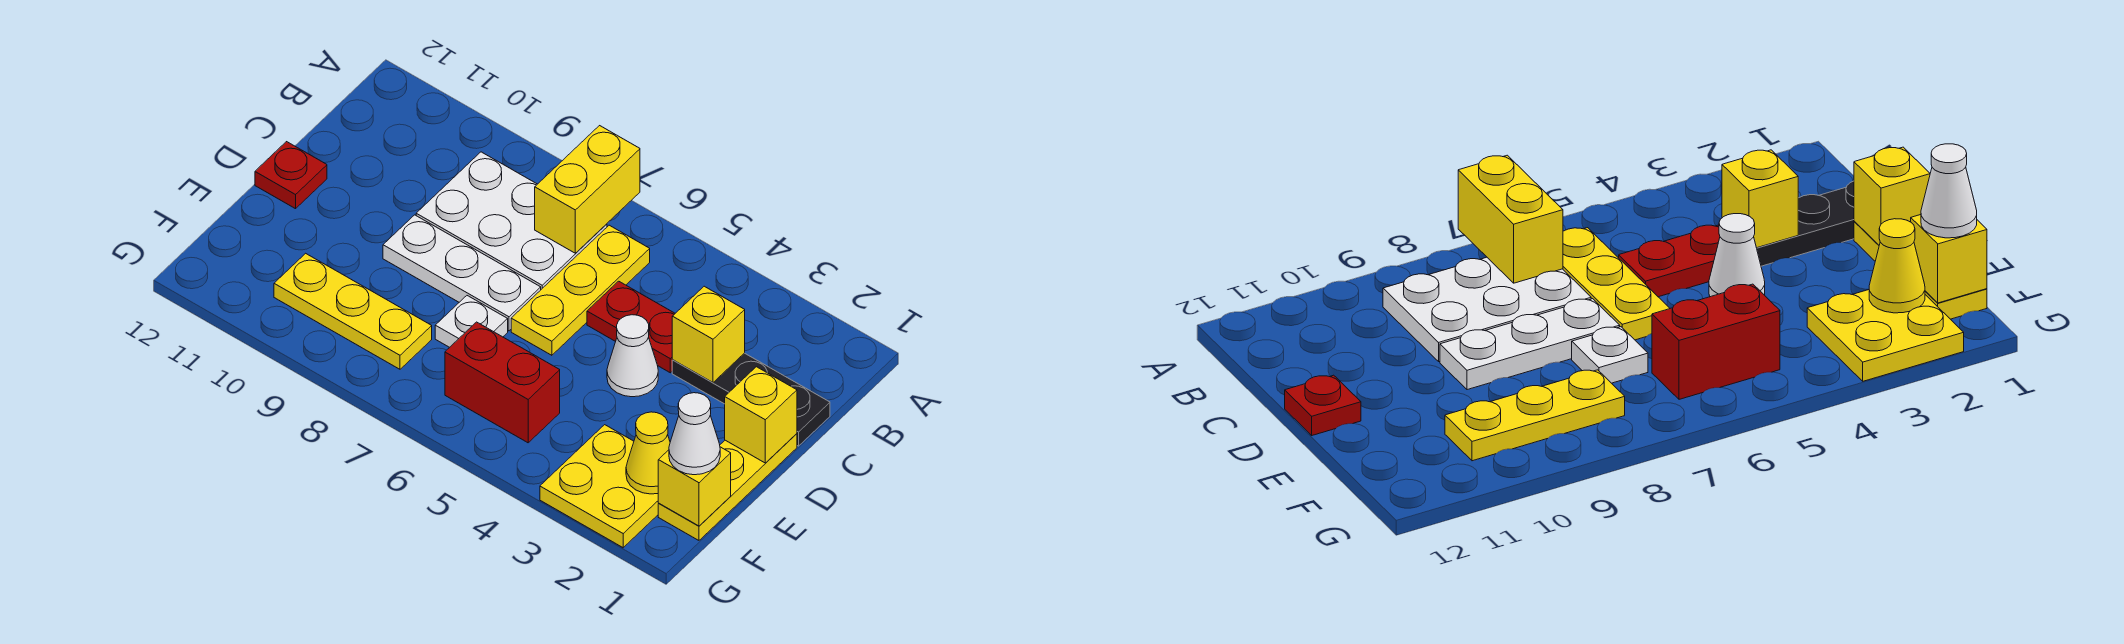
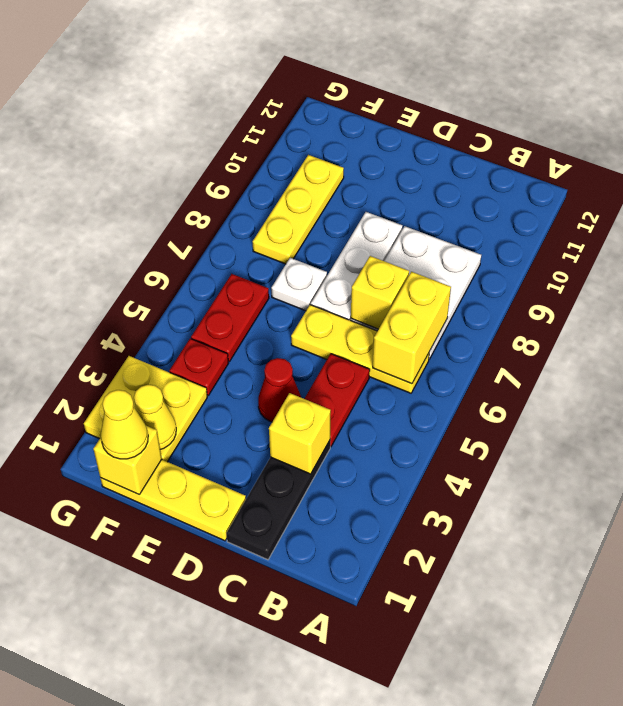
yellow 1x2 brick [535,126,640,253] -> yellow 1x2 brick turned to [373,272,451,384]
yellow 1x1 brick [725,367,797,463] -> yellow 1x1 brick moved to [351,256,409,329]
white 1x1 cone [607,315,658,397] -> red 1x1 cone [258,358,301,422]
red 1x1 plate [255,142,327,209] -> red 1x1 plate moved to [169,339,229,395]
white 1x1 cone [669,393,720,475] -> yellow 1x1 cone [101,390,148,459]
red 1x2 brick [445,322,560,443] -> red 1x2 plate [191,274,269,362]

